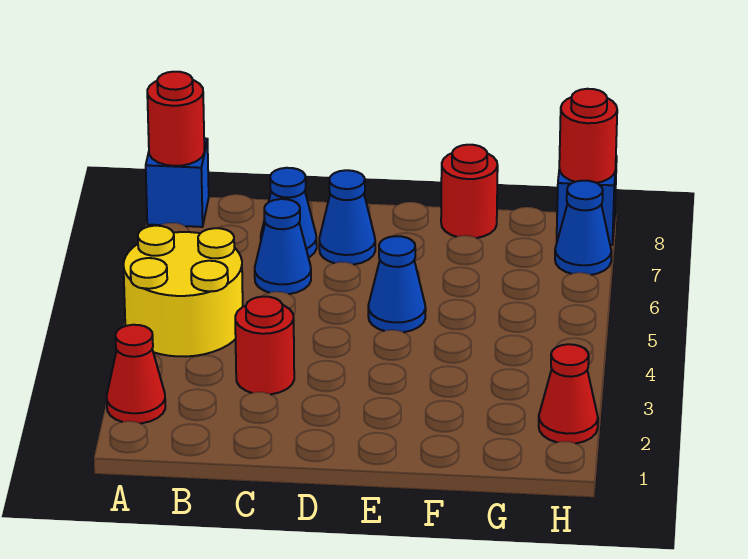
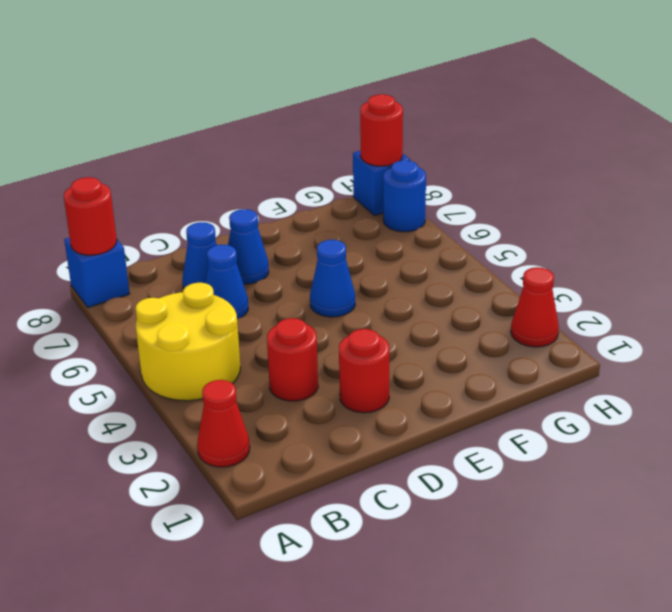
red 1x1 round brick [441,145,498,238] -> red 1x1 round brick moved to [339,329,389,413]
blue 1x1 cone [555,181,611,275] -> blue 1x1 round brick [383,160,426,232]

